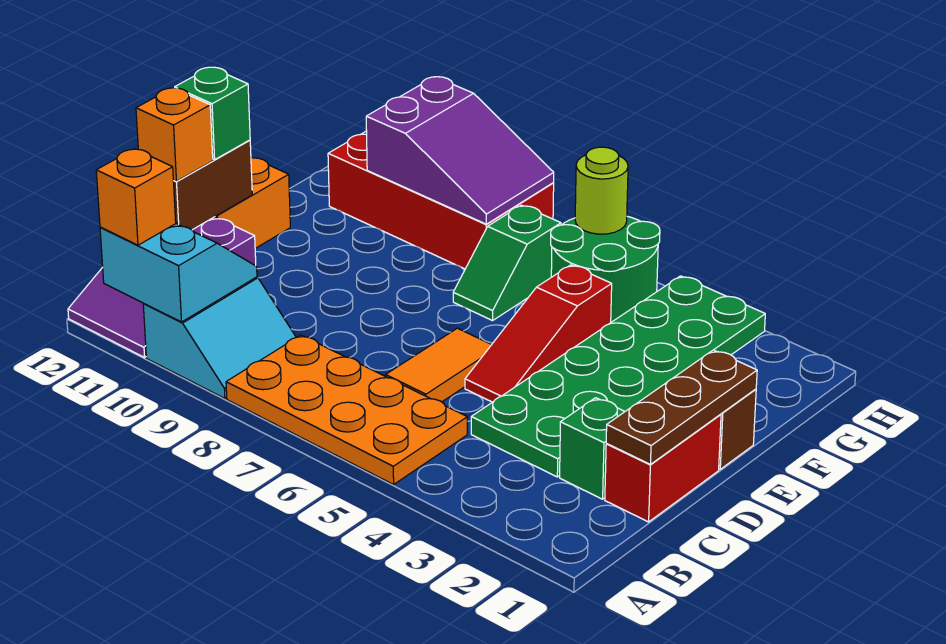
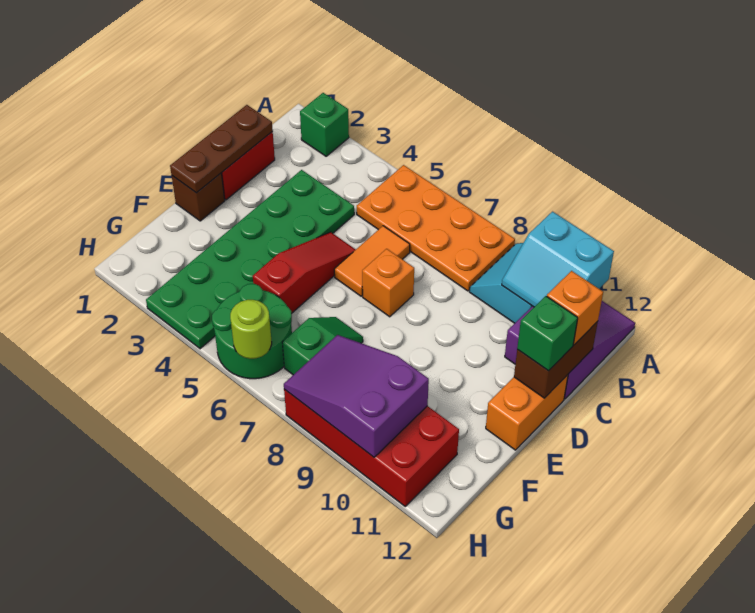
orange 1x1 brick [96,149,176,245] -> orange 1x1 brick moved to [362,249,414,317]
green 1x1 brick [560,398,625,499] -> green 1x1 brick moved to [300,93,349,156]

